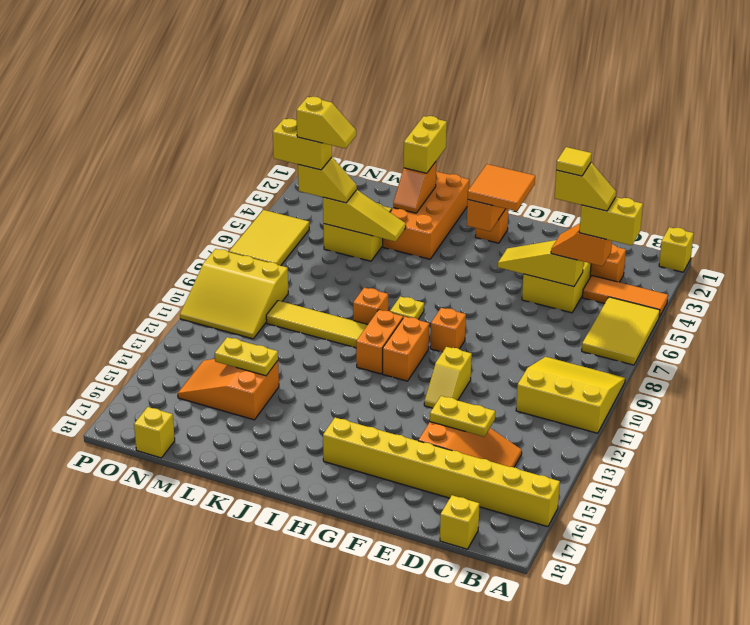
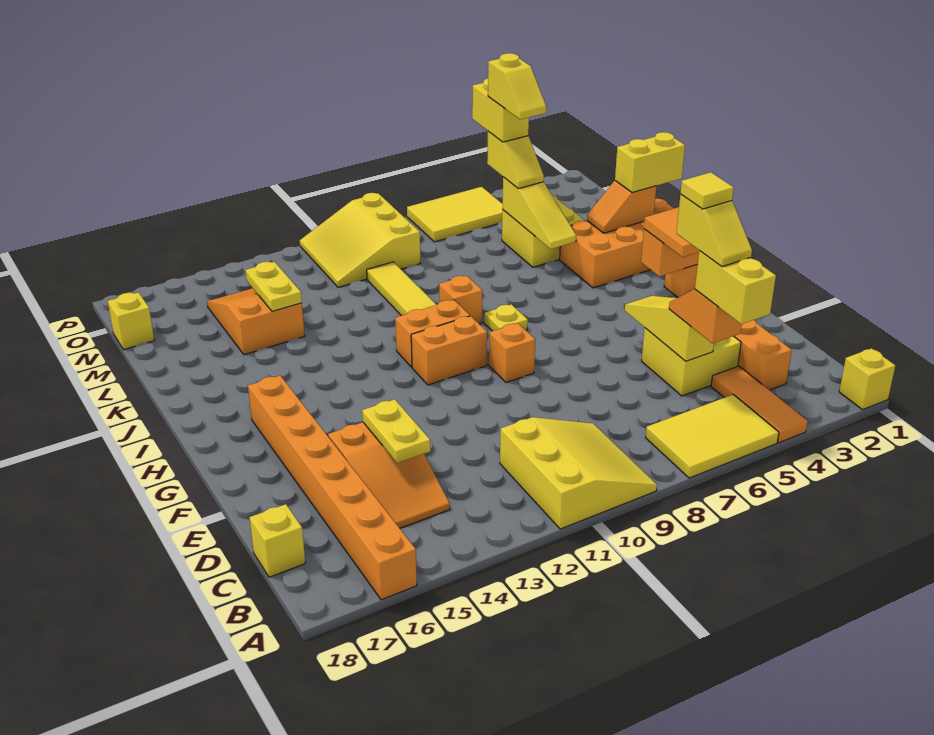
yellow 1x8 brick [323,418,560,527] -> orange 1x8 brick [248,376,417,600]
yellow 1x2 slope [424,347,472,408] -> none

